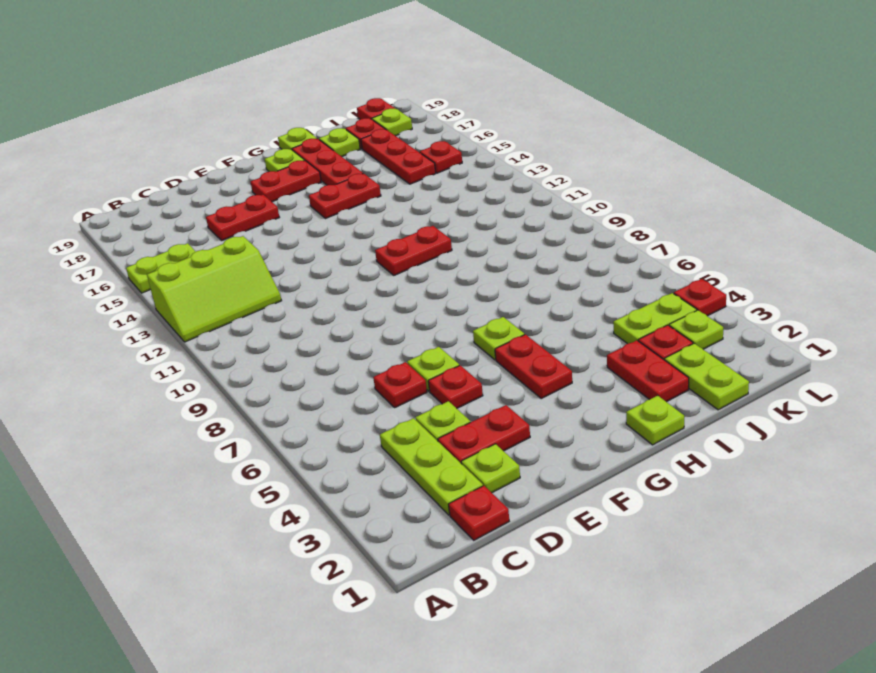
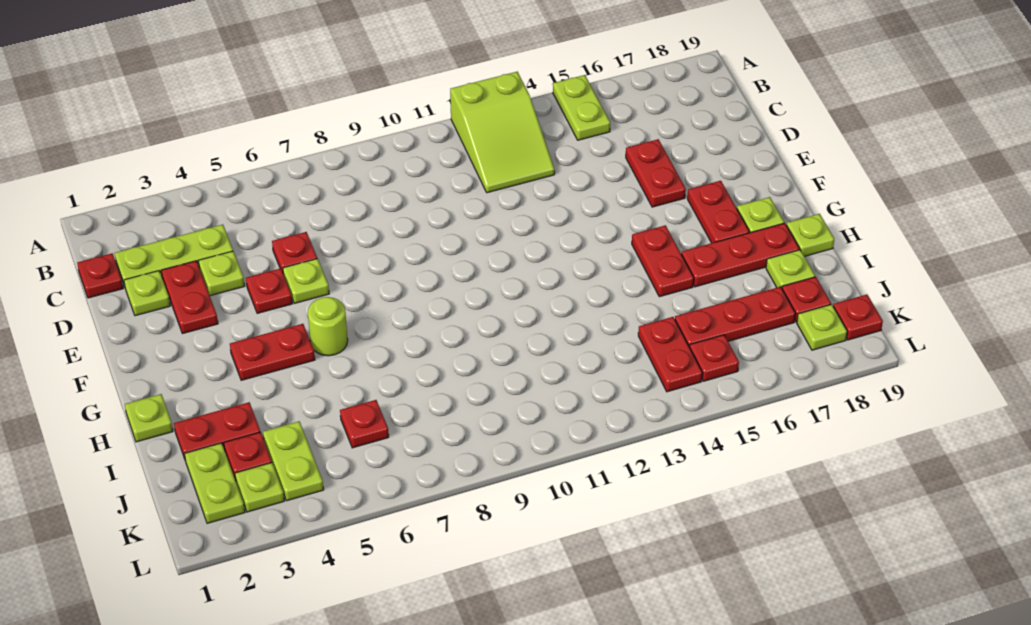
lime 2x3 slope [147,236,282,342] -> lime 2x3 slope turned to [450,72,555,193]
lime 1x1 plate [473,317,525,360] -> lime 1x1 round brick [308,297,348,356]
red 1x2 plate [375,226,452,275] -> red 1x2 plate moved to [638,317,702,392]
lime 1x2 plate [664,343,749,410] -> lime 1x2 plate turned to [185,443,245,523]
red 1x1 plate [674,279,726,316] -> red 1x1 plate moved to [340,400,389,448]

